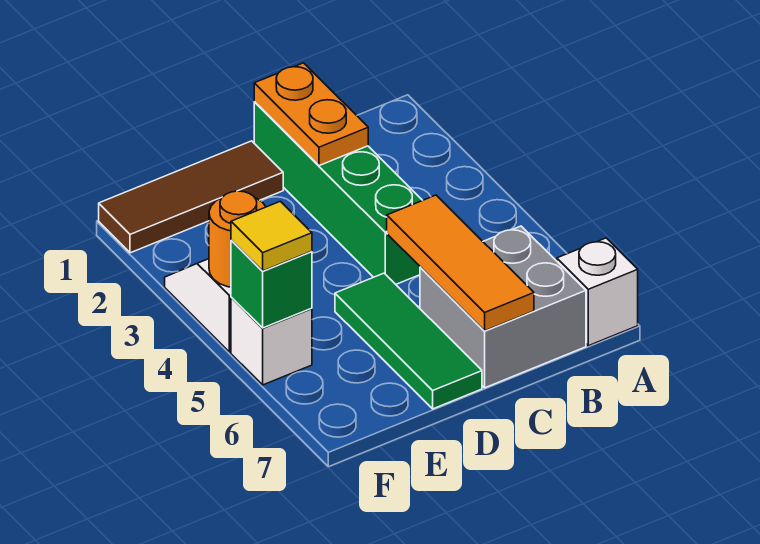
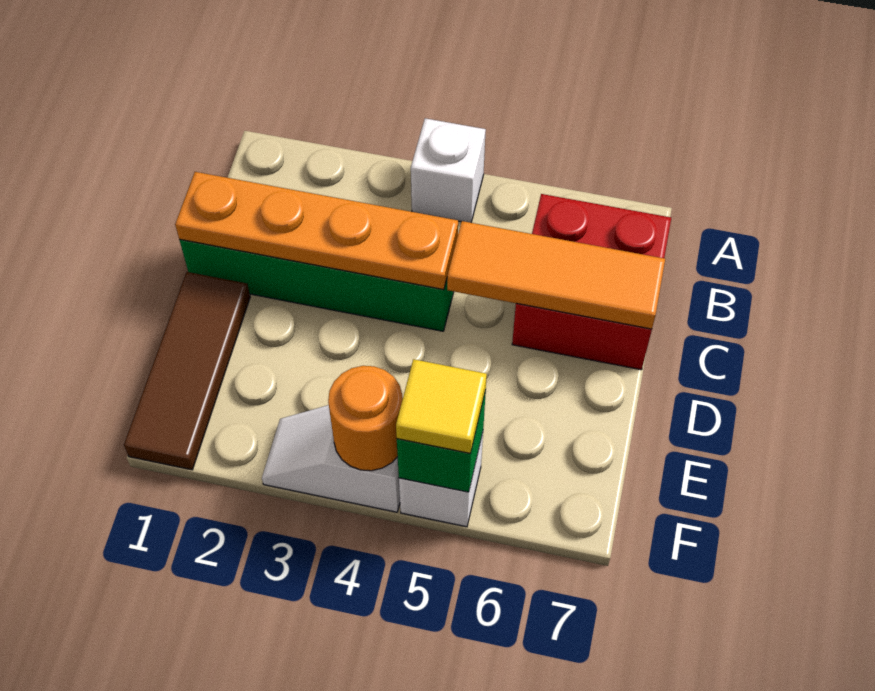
white 1x1 brick [557,238,638,346] -> white 1x1 brick moved to [411,118,486,223]
grey 2x2 brick [420,226,586,388] -> red 2x2 brick [512,194,671,370]
orange 1x2 plate [254,63,368,166] -> orange 1x4 plate [175,172,458,290]
green 1x3 tile [335,273,482,409] -> none

